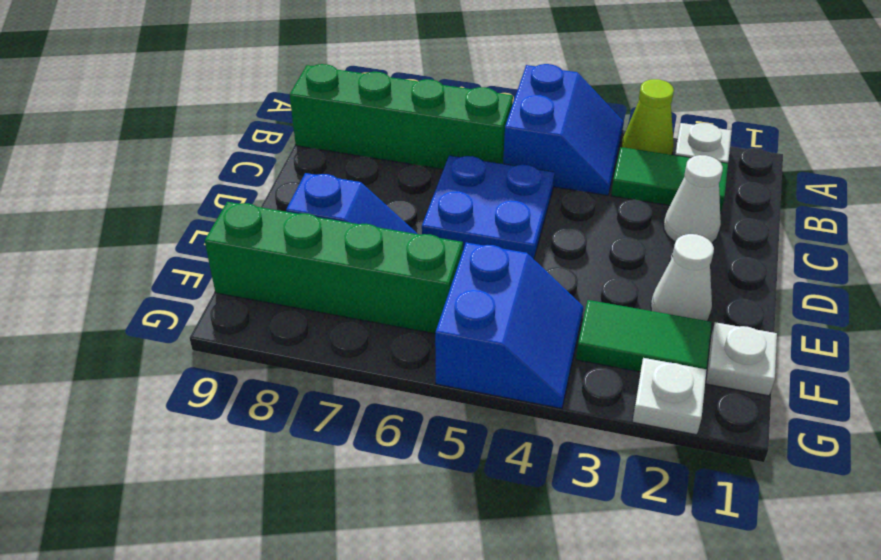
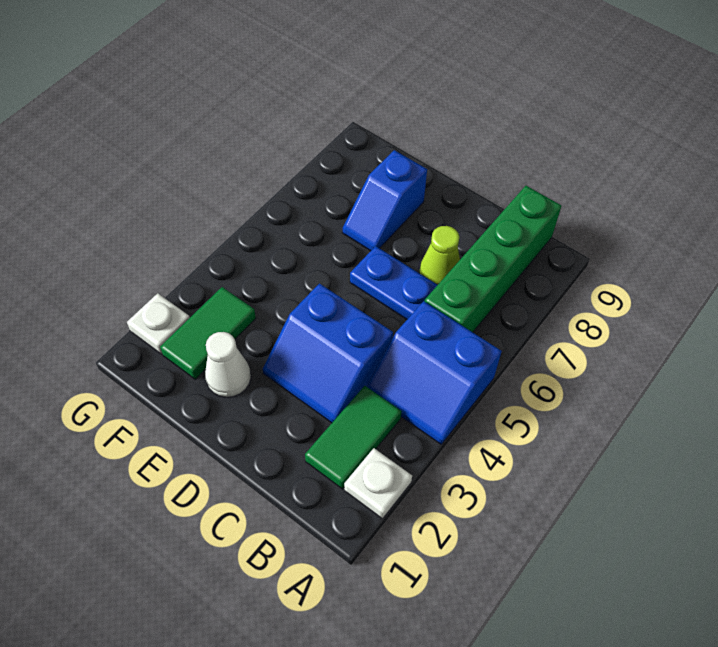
lime 1x1 cone [622,79,674,155] -> lime 1x1 cone moved to [419,226,460,285]
white 1x1 cone [664,155,723,243] -> none
blue 2x2 plate [422,156,555,259] -> blue 1x2 plate [350,246,437,319]
white 1x1 plate [706,322,777,396] -> none
blue 2x2 slope [435,242,583,409] -> blue 2x2 slope moved to [263,284,393,423]
green 1x4 brick [205,202,463,334] -> none

